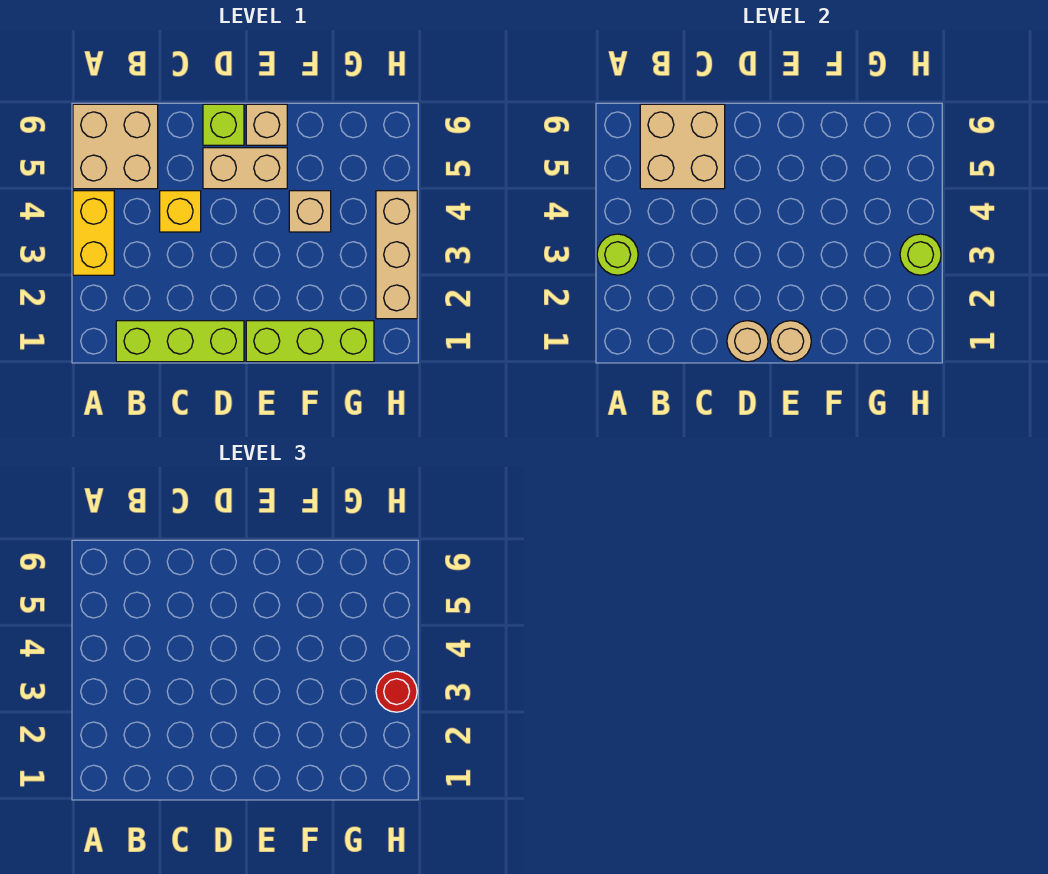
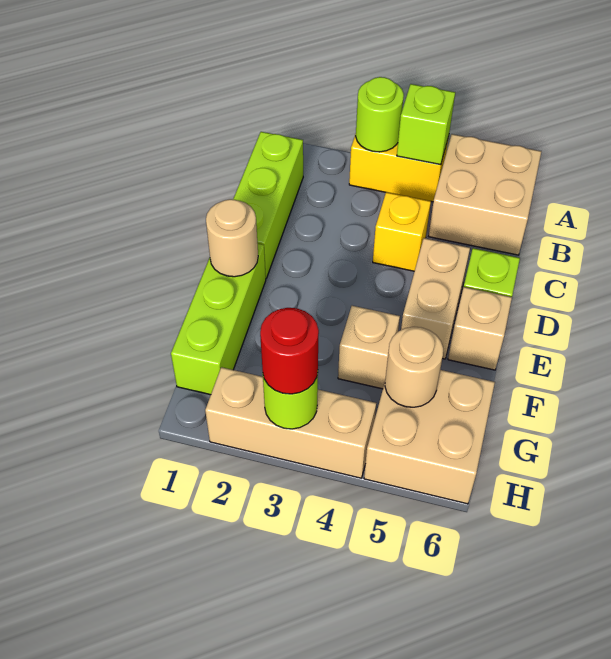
none -> lime 1x1 brick [397,84,455,165]
tan 2x2 brick [640,104,725,189] -> tan 2x2 brick moved to [364,370,495,504]
tan 1x1 round brick [727,321,768,362] -> tan 1x1 round brick moved to [385,327,443,407]

